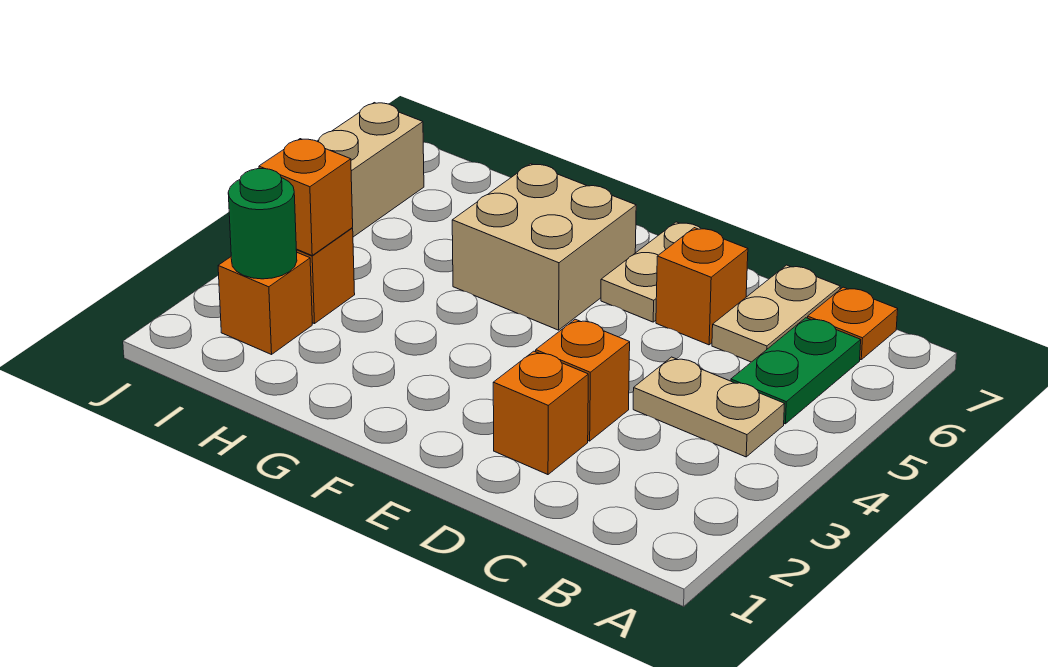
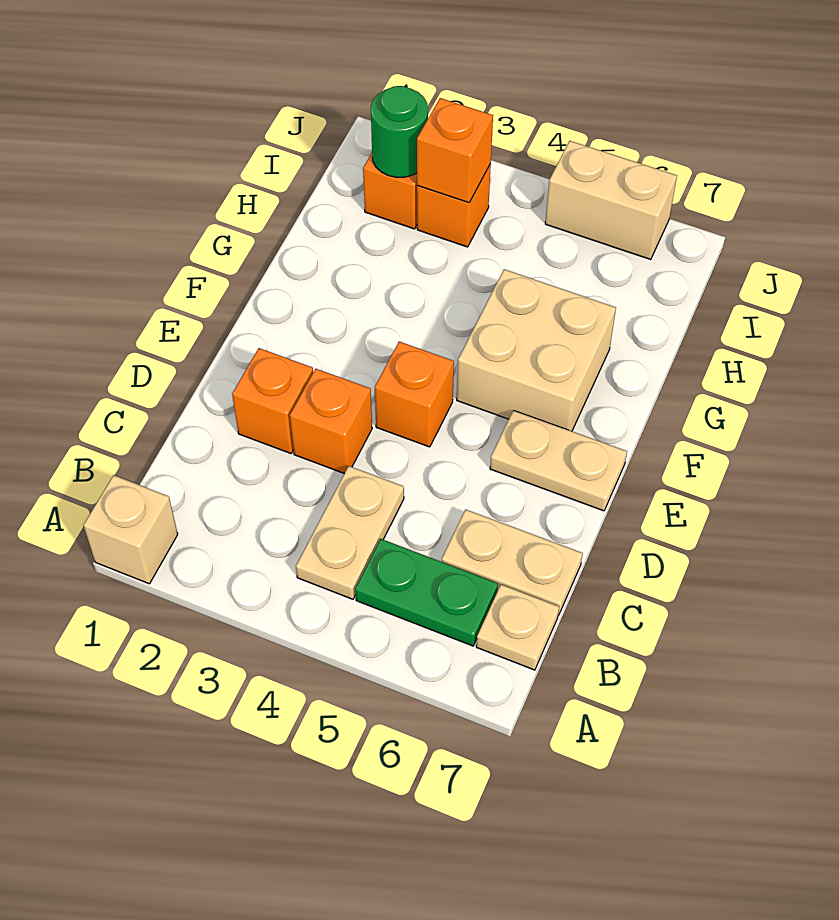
none -> tan 1x1 brick [83,475,178,584]
orange 1x1 plate [808,287,898,360] -> tan 1x1 plate [476,585,559,670]
orange 1x1 brick [656,228,748,345] -> orange 1x1 brick moved to [375,342,454,447]

